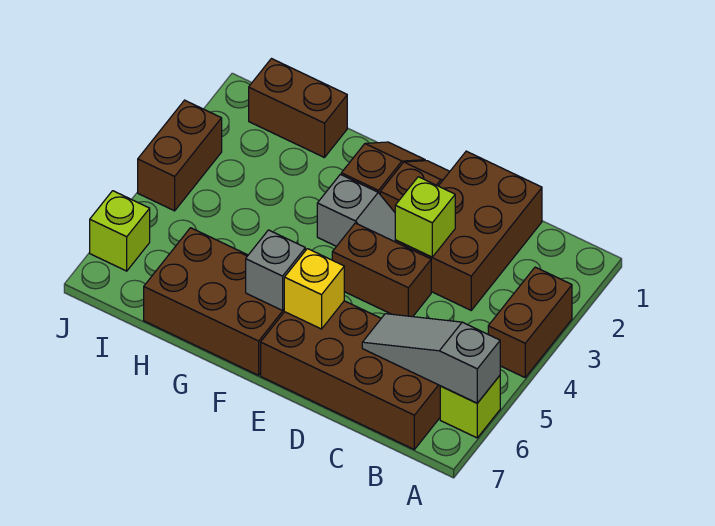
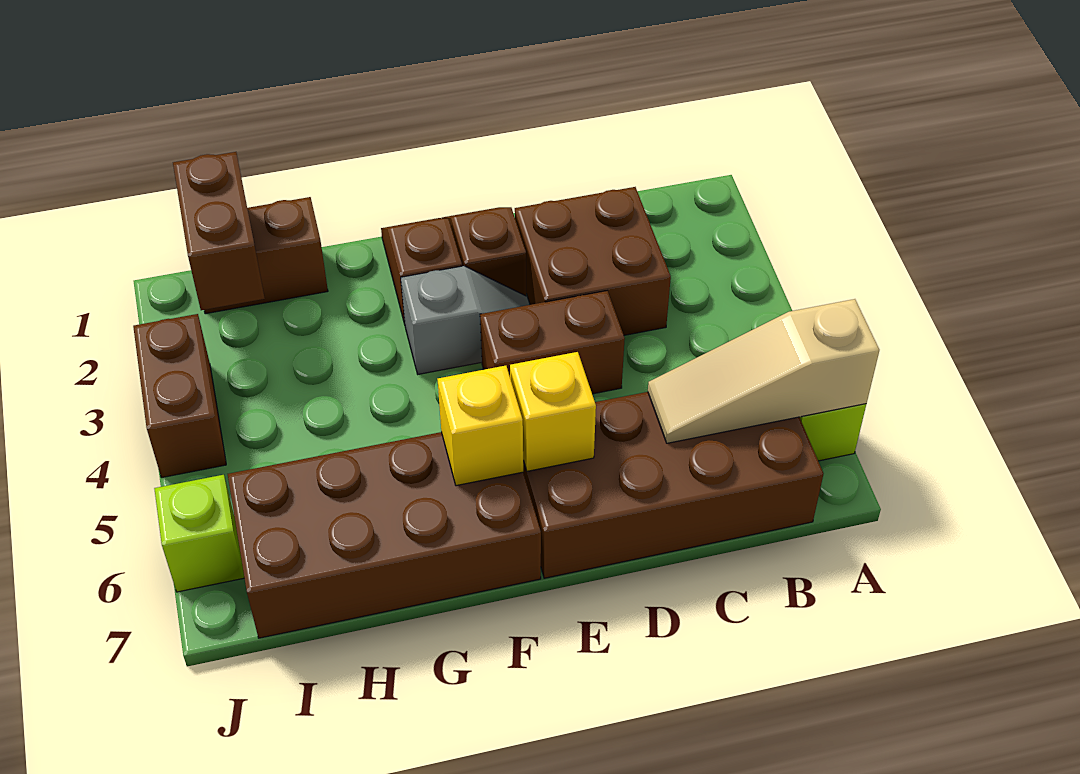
brown 1x2 brick [488,267,572,377] -> brown 1x2 brick moved to [173,152,265,310]
grey 1x3 slope [362,314,500,403] -> tan 1x3 slope [648,299,879,443]
brown 2x3 brick [395,151,542,310] -> brown 2x2 brick [515,187,671,335]
lime 1x1 brick [395,177,455,257] -> none
brown 2x3 brick [144,228,284,375] -> brown 2x4 brick [228,432,541,638]
grey 1x1 brick [246,230,305,310] -> yellow 1x1 brick [437,366,523,486]

